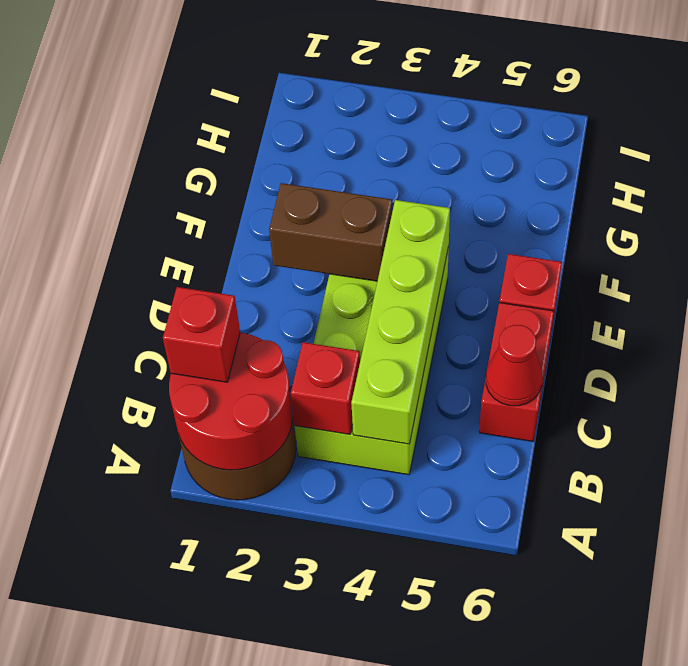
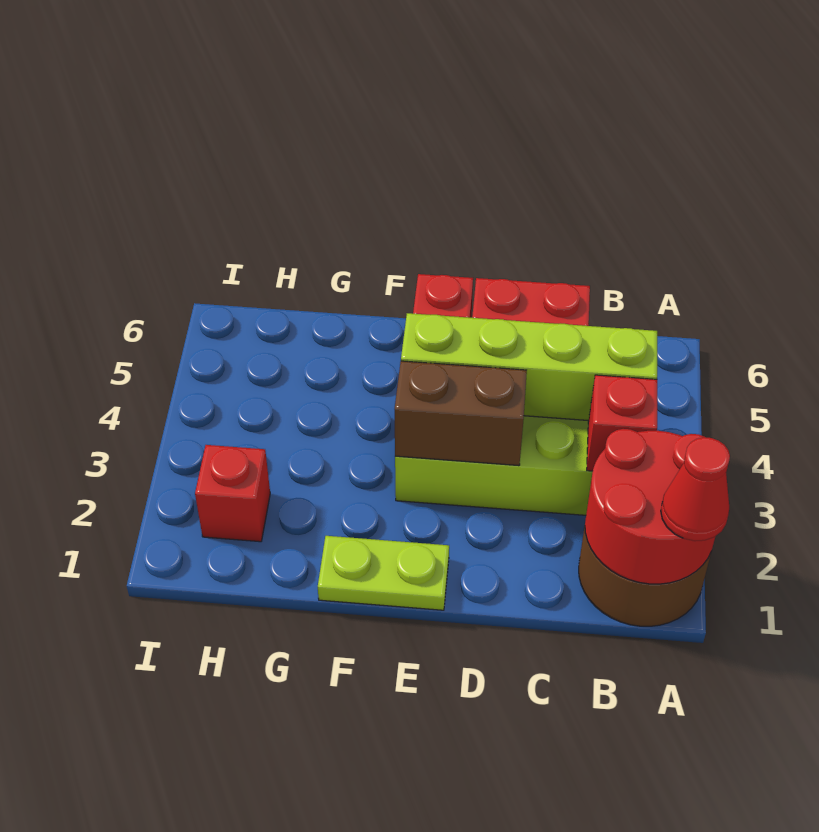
red 1x1 brick [163,287,240,382] -> red 1x1 brick moved to [195,445,270,542]
red 1x1 cone [486,325,543,406] -> red 1x1 cone moved to [661,437,730,541]
none -> lime 1x2 plate [318,536,449,610]
brown 1x2 brick [269,183,392,281] -> brown 1x2 brick turned to [395,361,527,466]

